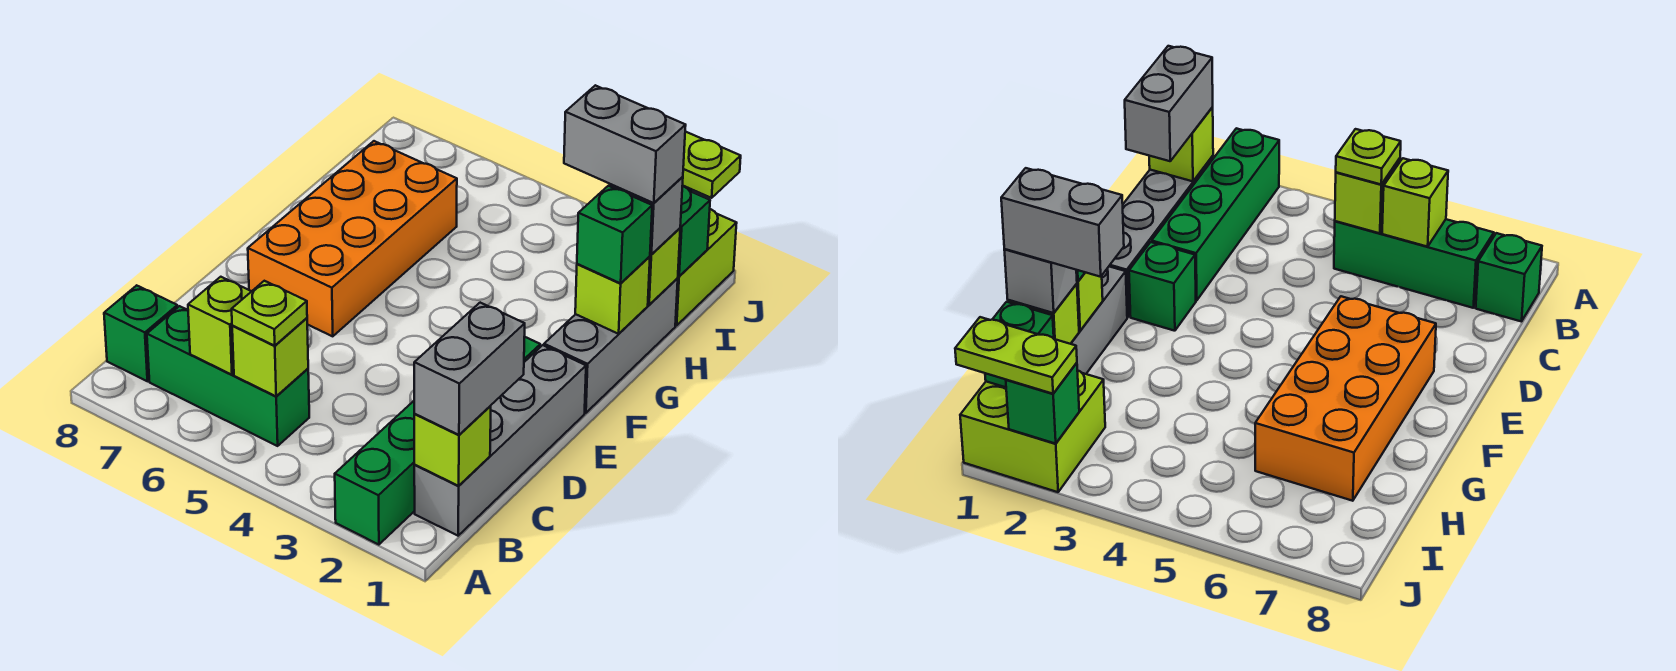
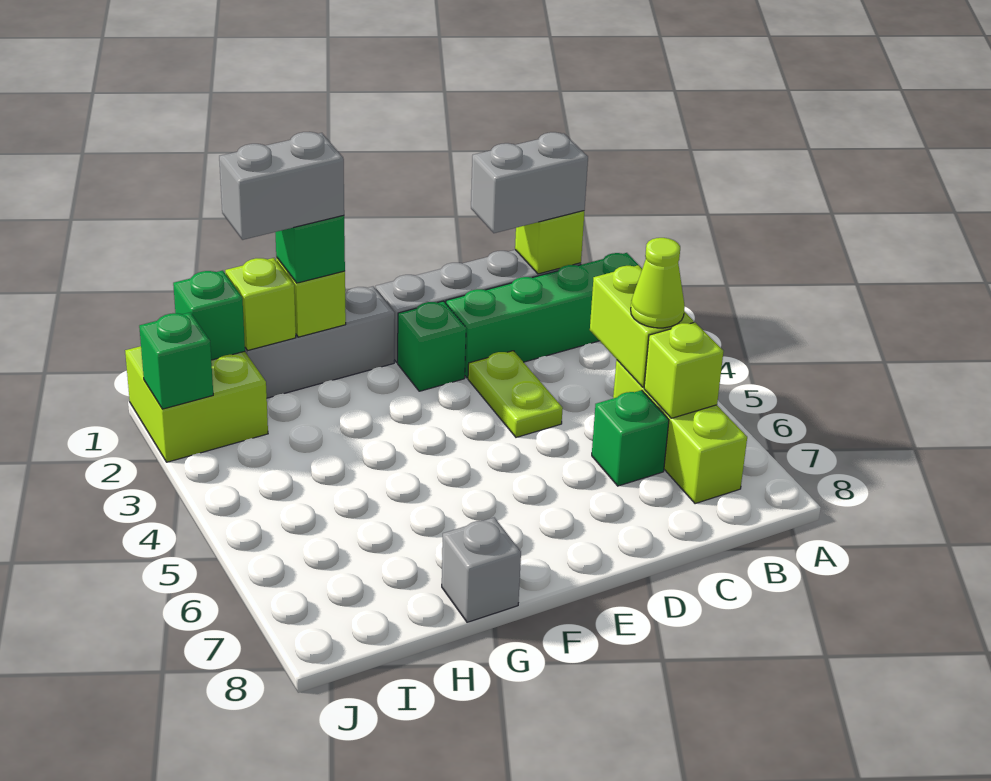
green 1x3 brick [147,306,309,446] -> lime 1x3 brick [613,360,747,504]
lime 1x1 brick [232,318,308,396] -> lime 1x2 brick [590,265,694,387]
lime 1x1 plate [232,281,307,346] -> lime 1x1 cone [631,238,685,328]
green 1x1 brick [104,285,177,381] -> green 1x1 brick moved to [592,390,669,486]
orange 2x4 brick [248,141,457,336] -> none
grey 1x1 brick [610,177,683,255] -> grey 1x1 brick moved to [442,518,521,622]
grey 1x2 brick [564,85,686,203] -> grey 1x2 brick turned to [219,132,344,240]
lime 1x2 plate [683,132,741,198] -> lime 1x2 plate moved to [468,351,563,437]

